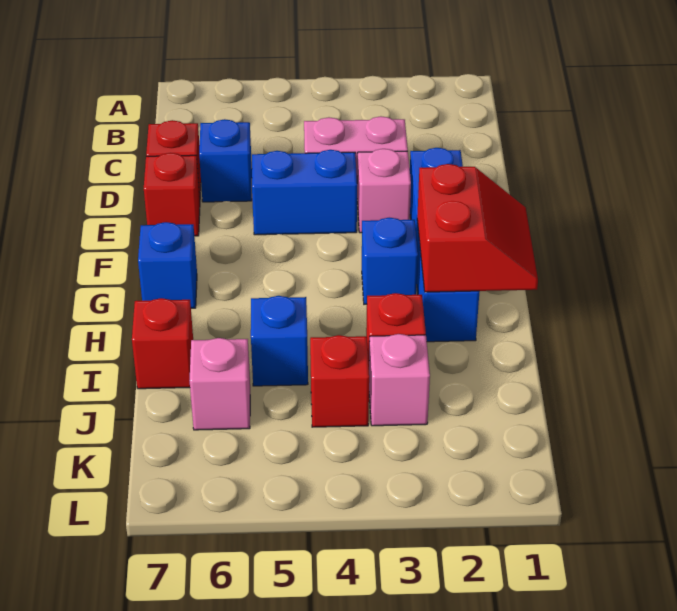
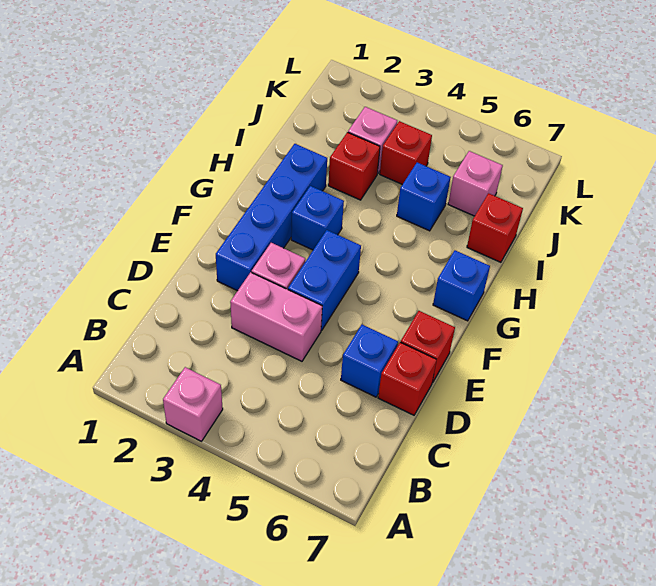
none -> pink 1x1 brick [163,367,223,441]
blue 1x2 brick [252,150,357,235] -> blue 1x2 brick turned to [288,230,361,330]
red 2x2 slope [417,164,538,292] -> none

